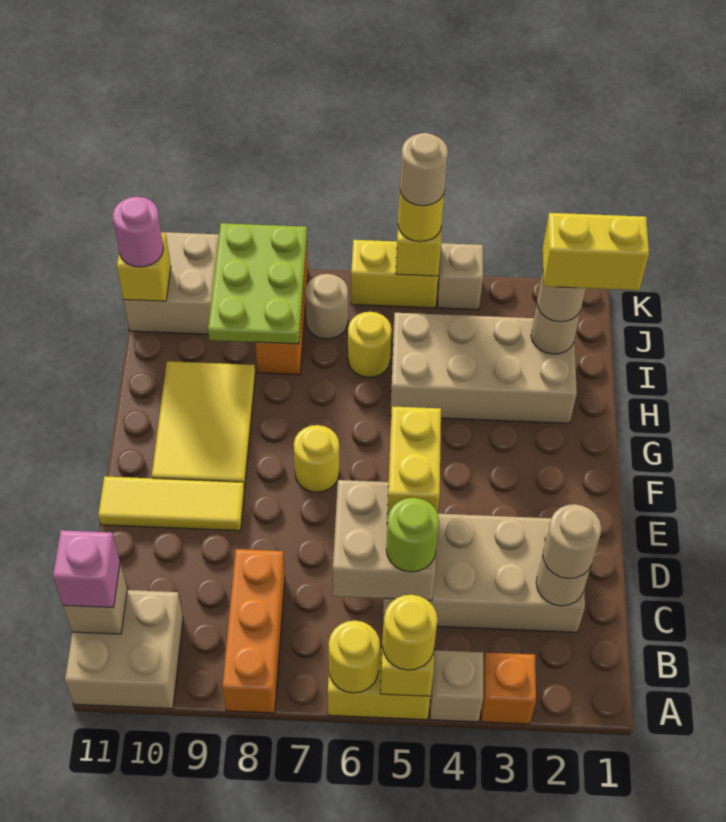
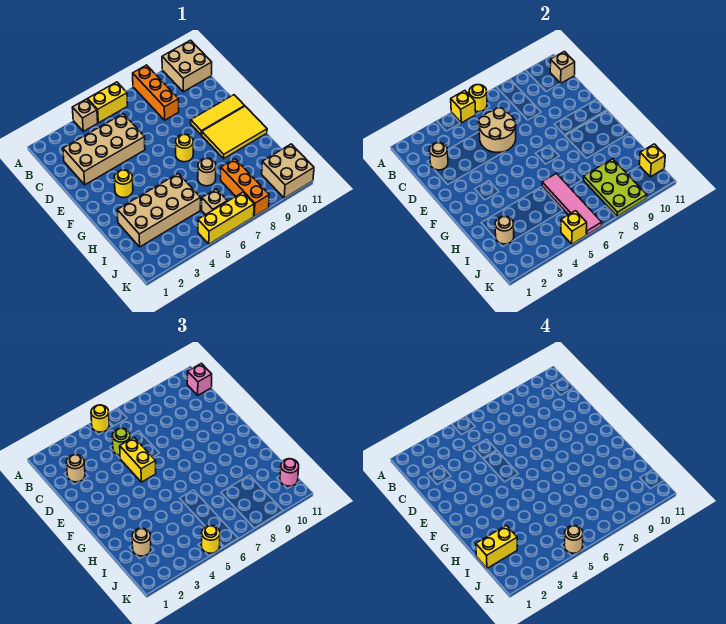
orange 1x1 brick [481,652,536,724] -> none
tan 2x2 brick [333,480,436,600] -> tan 2x2 round brick [479,108,516,153]
yellow 2x3 tile [152,361,255,489] -> yellow 2x3 tile turned to [202,106,267,159]
none -> pink 1x4 tile [542,174,602,235]
yellow 1x1 round brick [348,312,392,377] -> yellow 1x1 round brick moved to [114,170,133,198]
tan 1x1 round brick [305,274,348,339] -> tan 1x1 round brick moved to [198,158,216,186]
tan 1x1 brick [438,243,483,310] -> tan 1x1 brick moved to [202,189,227,215]
yellow 1x2 brick [351,240,438,308] -> yellow 1x3 brick [198,192,254,244]

